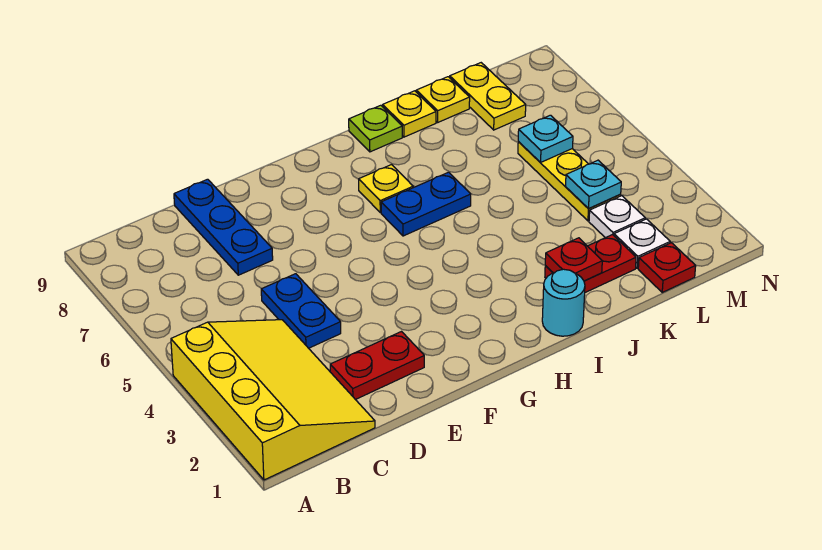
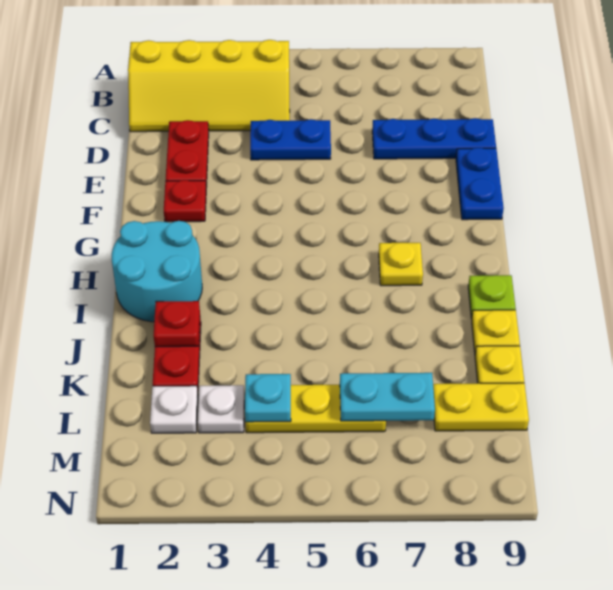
yellow 3x4 slope [171,320,375,480] -> yellow 2x4 slope [128,40,290,132]
blue 1x2 plate [381,172,471,236] -> blue 1x2 plate moved to [456,148,504,220]
cyan 1x1 round brick [542,269,585,336] -> cyan 2x2 round brick [112,221,202,322]
red 1x1 plate [638,243,696,292] -> red 1x1 plate moved to [164,180,206,222]
cyan 1x1 plate [518,115,573,163] -> cyan 1x2 plate [340,373,435,421]

